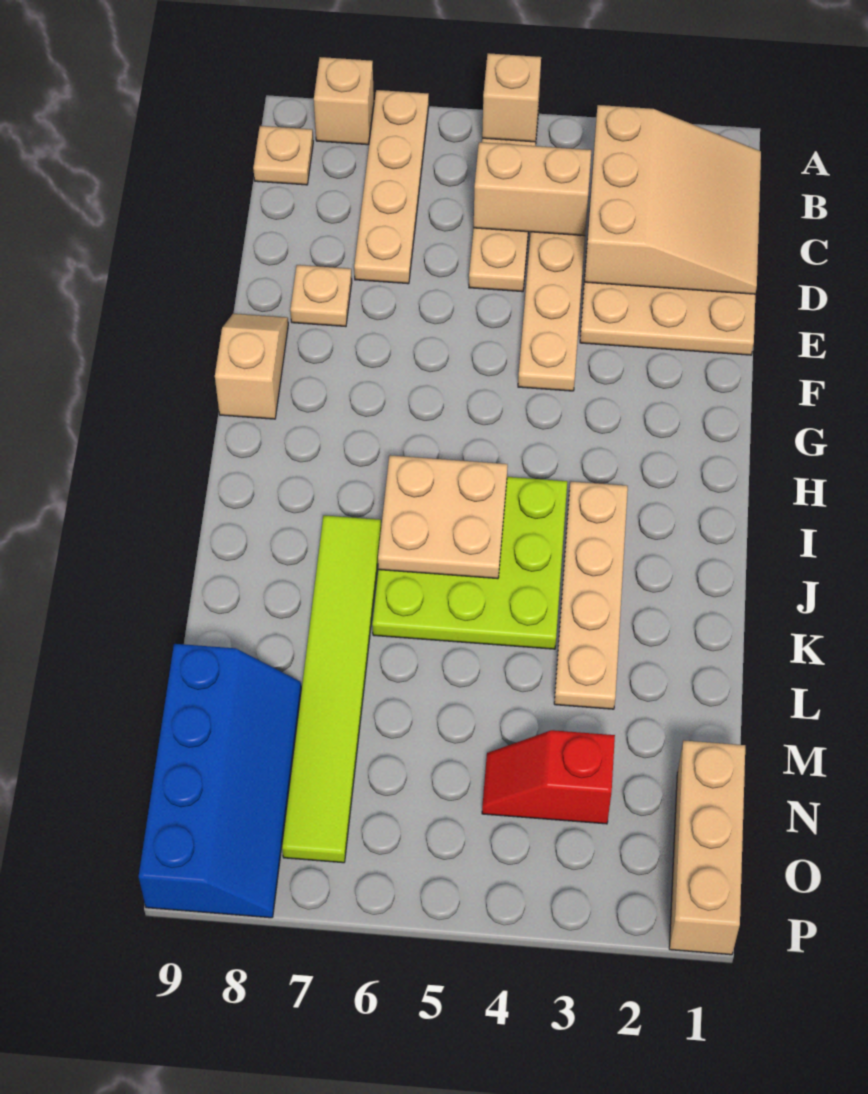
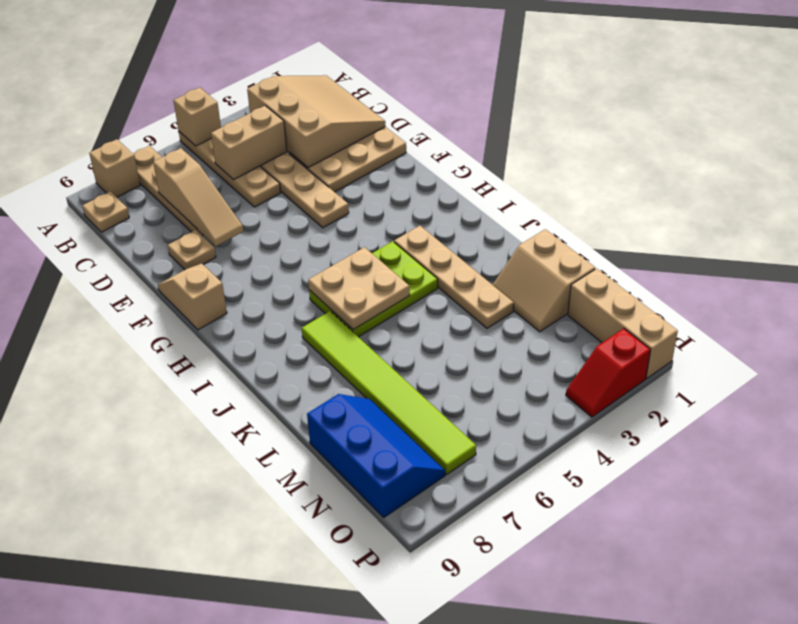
none -> tan 1x3 slope [153,148,243,246]
lime 3x3 plate [372,477,567,649] -> lime 2x3 plate [309,241,438,337]
none -> tan 2x2 slope [493,229,595,332]
blue 2x4 slope [139,644,301,918] -> blue 2x3 slope [307,394,445,517]
red 1x2 slope [482,730,615,824] -> red 1x2 slope moved to [566,328,650,417]

